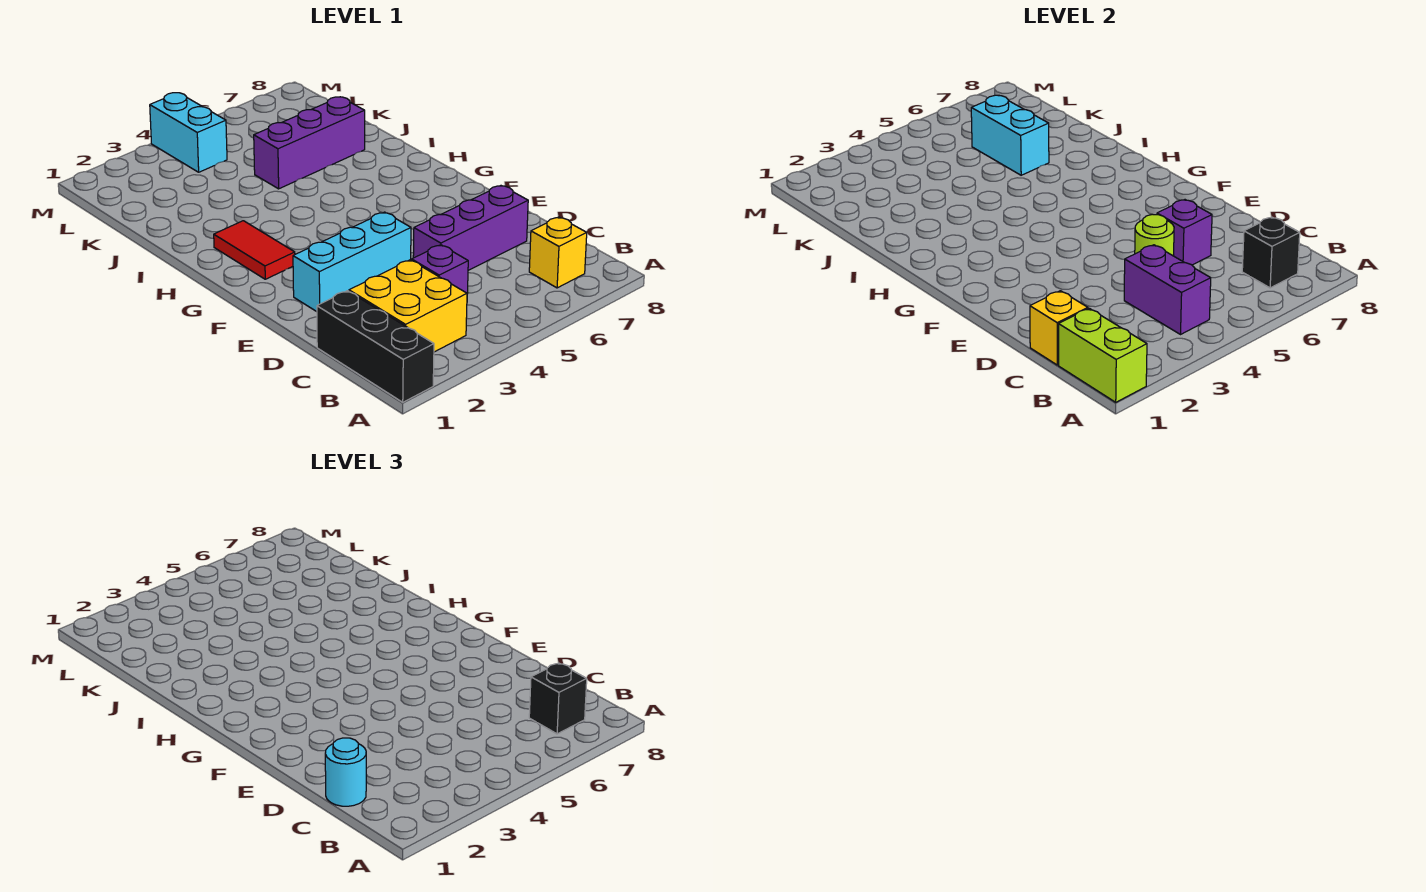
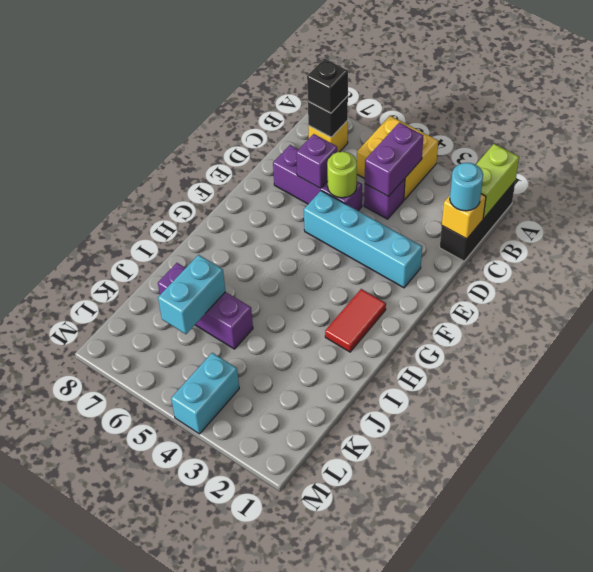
yellow 2x2 brick [349,260,467,352] -> yellow 2x2 brick moved to [357,116,438,200]
cyan 1x3 brick [293,212,411,312] -> cyan 1x4 brick [304,191,422,288]

